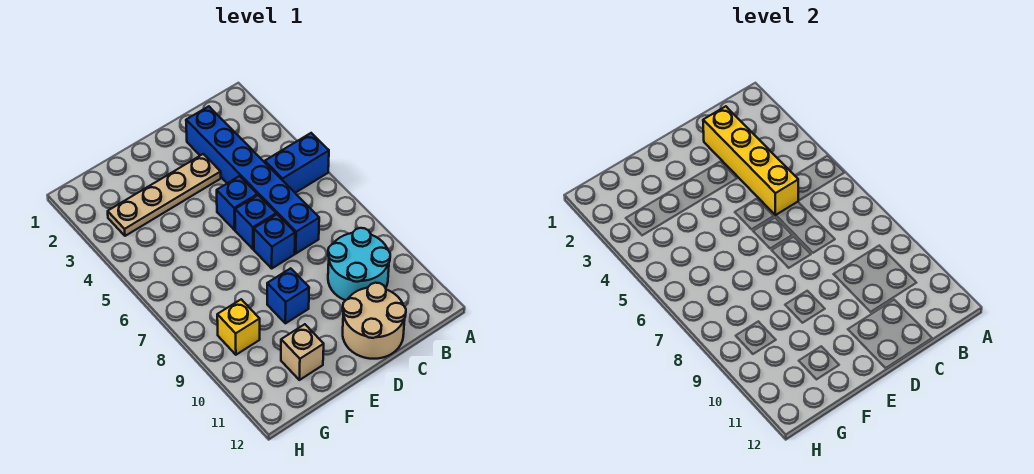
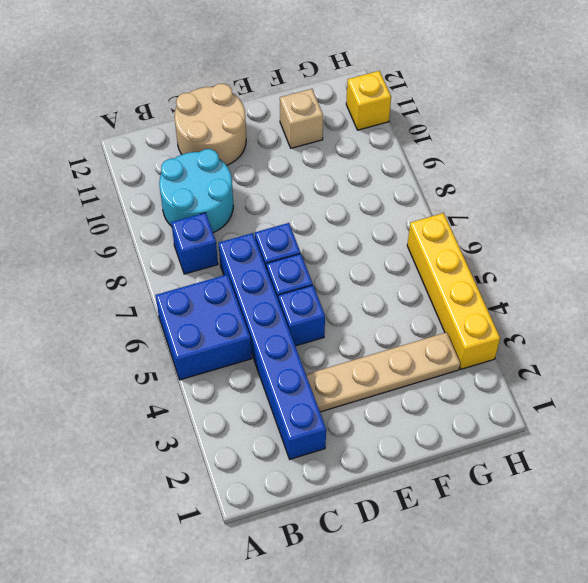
blue 1x2 brick [265,133,329,193] -> blue 2x2 brick [155,274,252,380]
yellow 1x4 brick [703,106,798,215] -> yellow 1x4 brick moved to [407,213,500,369]
blue 1x1 brick [267,268,309,323] -> blue 1x1 brick moved to [171,213,218,274]
yellow 1x1 brick [217,299,260,355] -> yellow 1x1 brick moved to [346,71,391,130]

